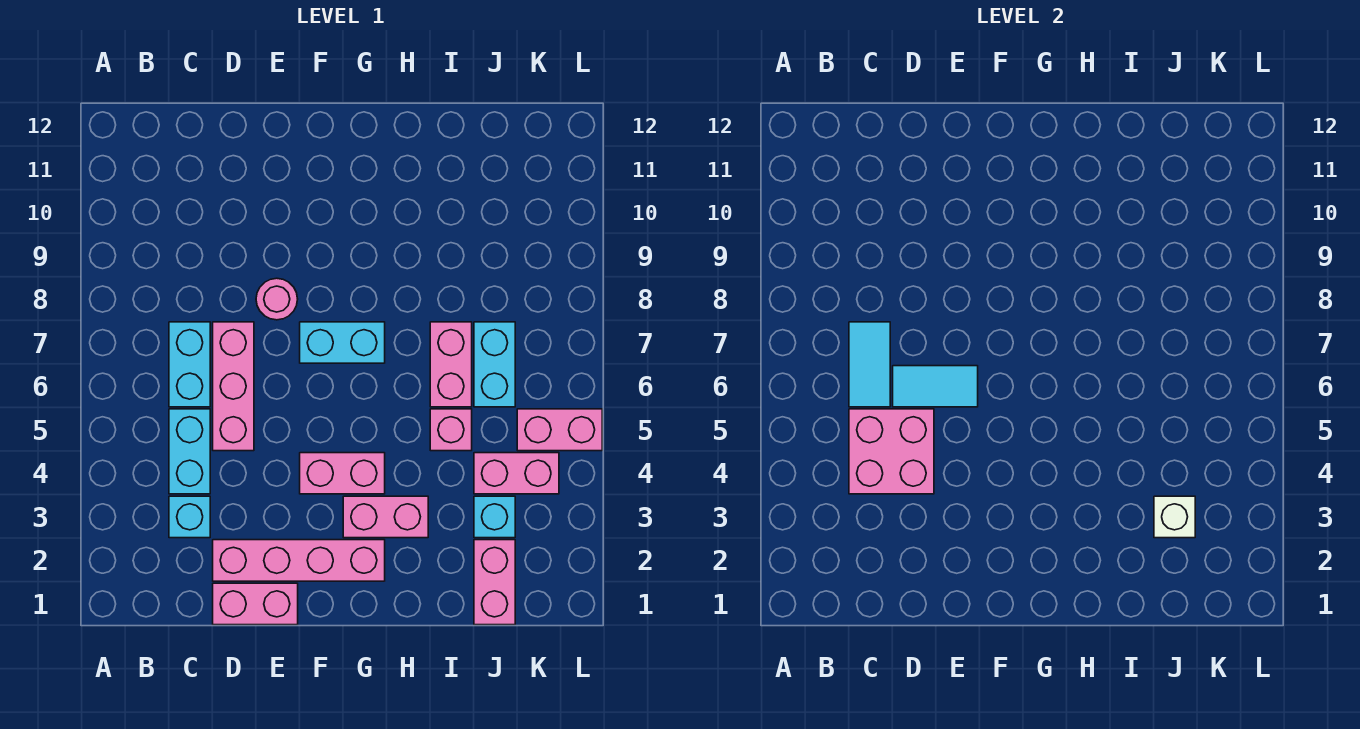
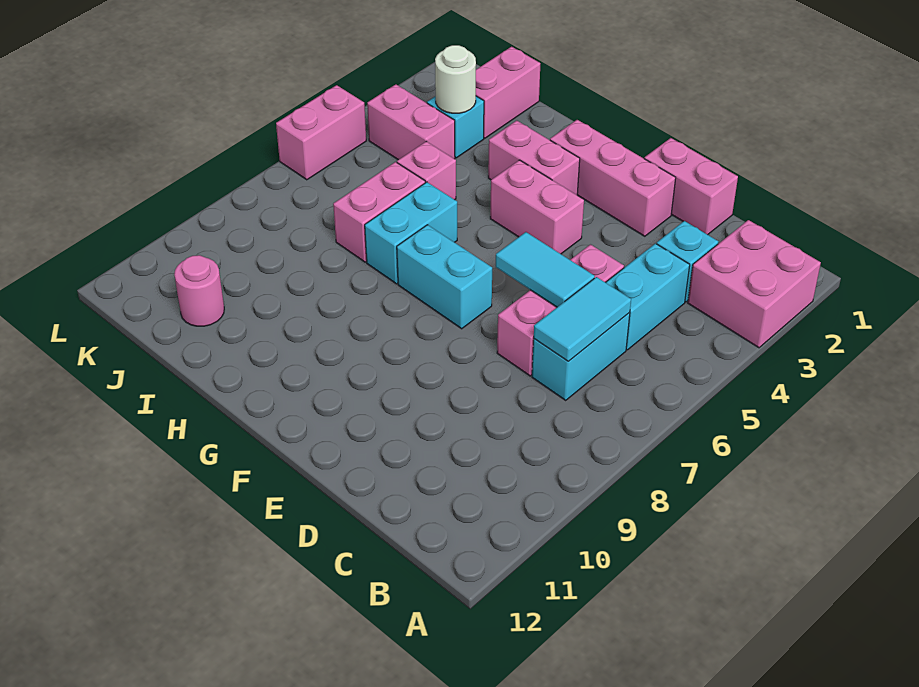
pink 2x2 brick [849,409,934,494] -> pink 2x2 brick moved to [688,220,821,348]
pink 1x4 brick [213,540,385,581] -> pink 1x3 brick [550,120,676,236]
pink 1x1 round brick [256,278,298,320] -> pink 1x1 round brick moved to [174,255,224,326]
white 1x1 brick [1154,496,1195,538] -> white 1x1 round brick [435,45,476,113]
cyan 1x2 brick [474,322,515,407] -> cyan 1x2 brick moved to [365,182,457,284]
pink 1x2 brick [517,409,602,451] -> pink 1x2 brick turned to [276,85,366,180]

